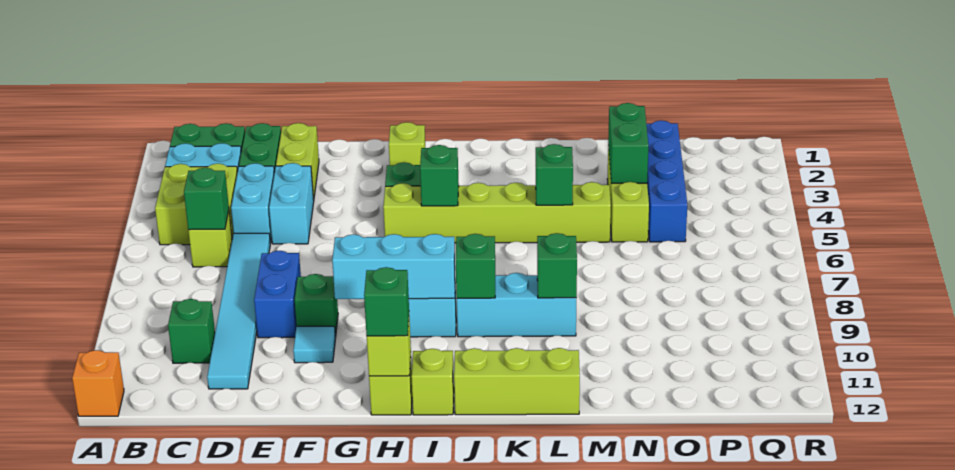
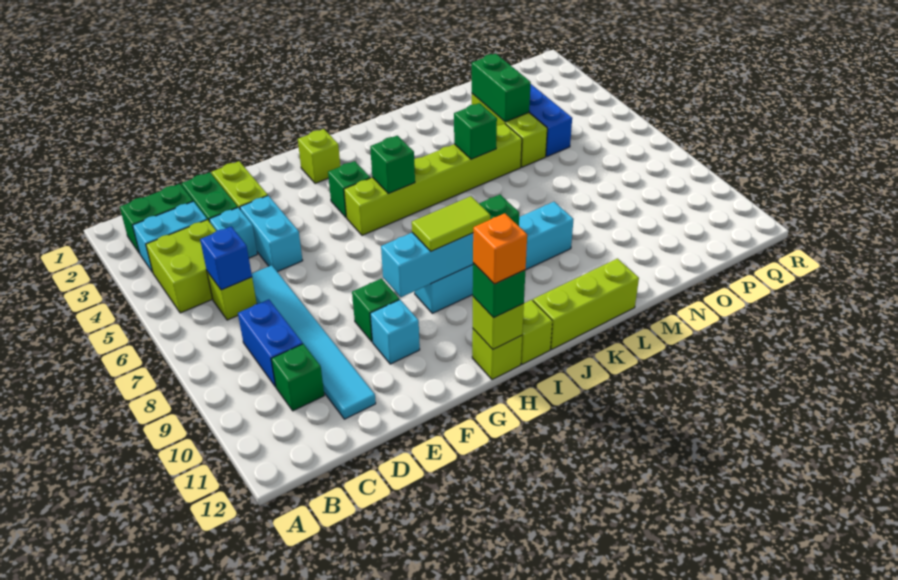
orange 1x1 brick [72,350,124,416] -> orange 1x1 brick moved to [473,213,527,284]
green 1x1 brick [184,168,229,230] -> blue 1x1 brick [200,226,252,290]
cyan 1x2 brick [231,163,275,243] -> cyan 1x1 brick [209,208,257,258]
blue 1x2 brick [254,251,301,338] -> blue 1x2 brick moved to [238,300,303,387]
cyan 1x1 tile [293,326,336,363] -> cyan 1x1 brick [370,300,420,364]
none -> lime 1x2 tile [412,196,490,251]
green 1x1 brick [537,233,577,298] -> none

